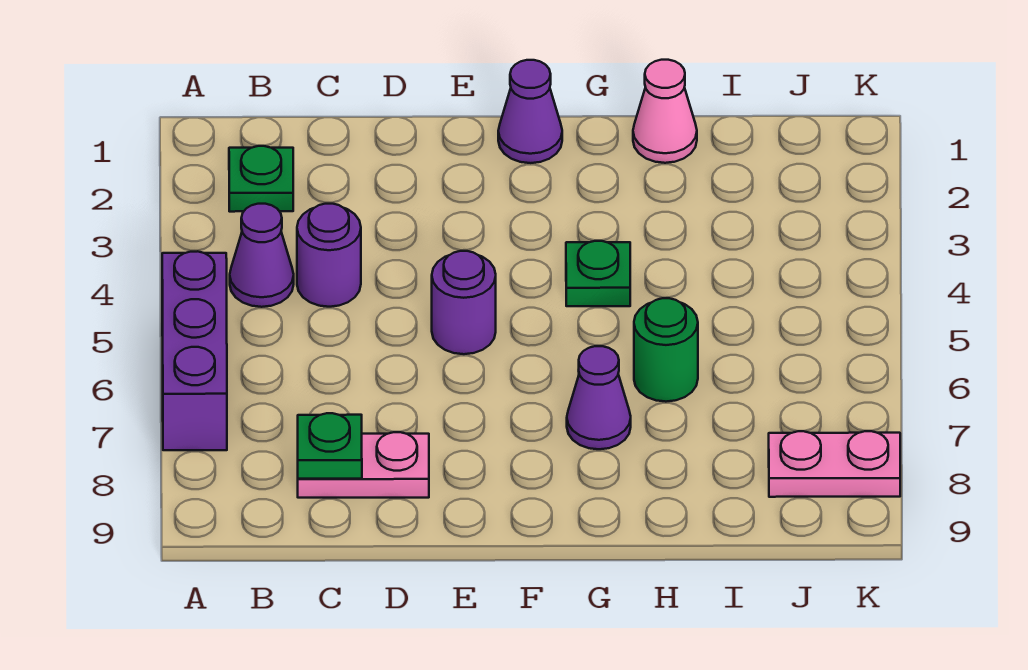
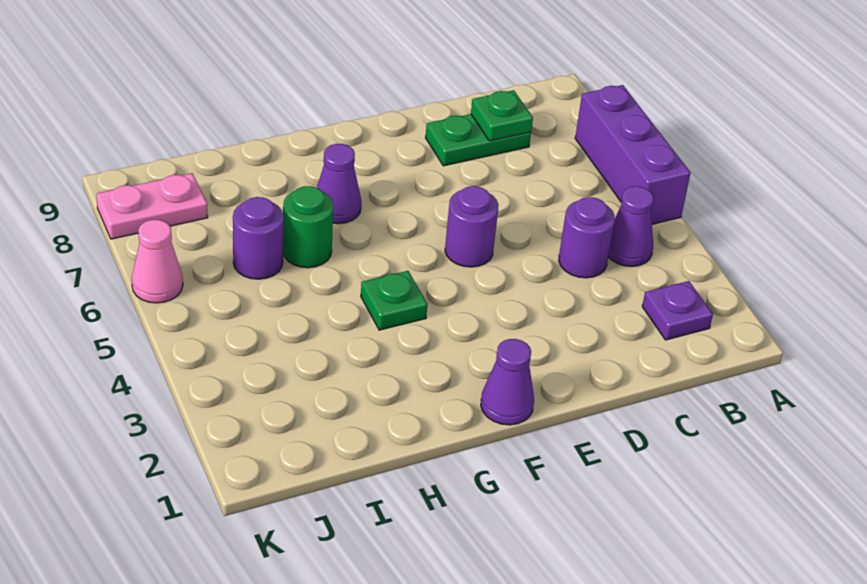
green 1x1 plate [229,146,293,212] -> purple 1x1 plate [642,281,713,340]
pink 1x2 plate [298,432,429,498] -> green 1x2 plate [426,114,531,166]
pink 1x1 cone [633,60,697,163] -> pink 1x1 cone moved to [132,220,183,303]
none -> purple 1x1 round brick [233,197,284,279]

